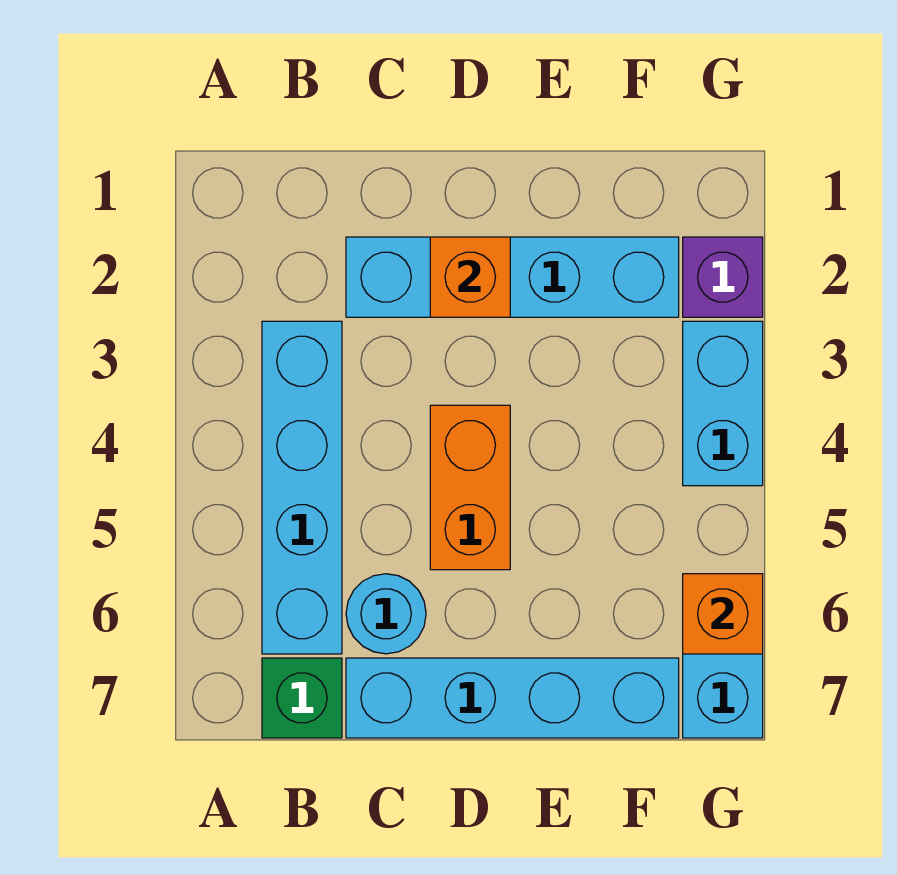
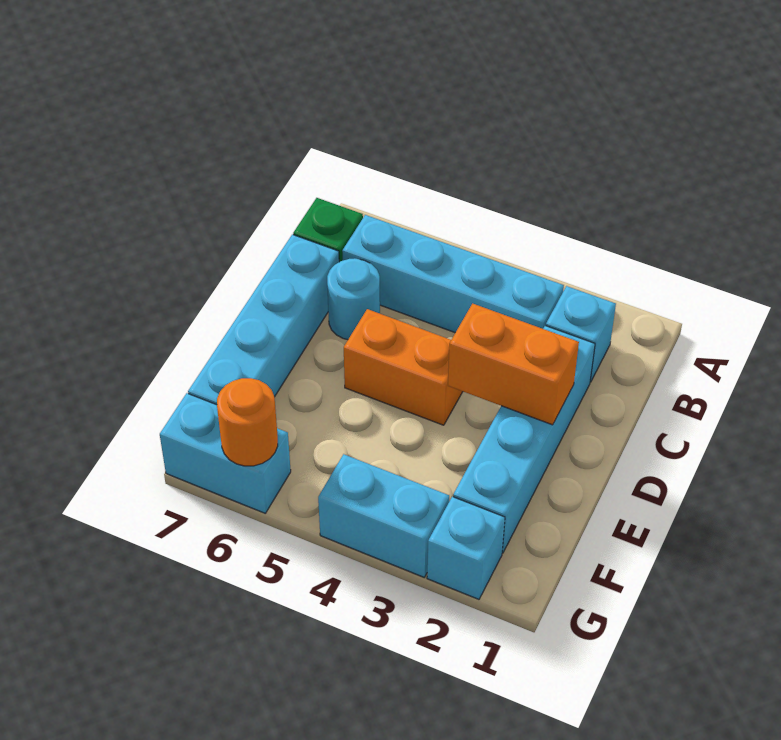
none -> cyan 1x1 brick [546,286,616,382]
orange 1x1 brick [430,237,510,317] -> orange 1x2 brick [448,304,579,425]
purple 1x1 brick [683,237,763,317] -> cyan 1x1 brick [427,496,505,599]
orange 1x1 brick [683,574,763,654] -> orange 1x1 round brick [217,378,278,466]

